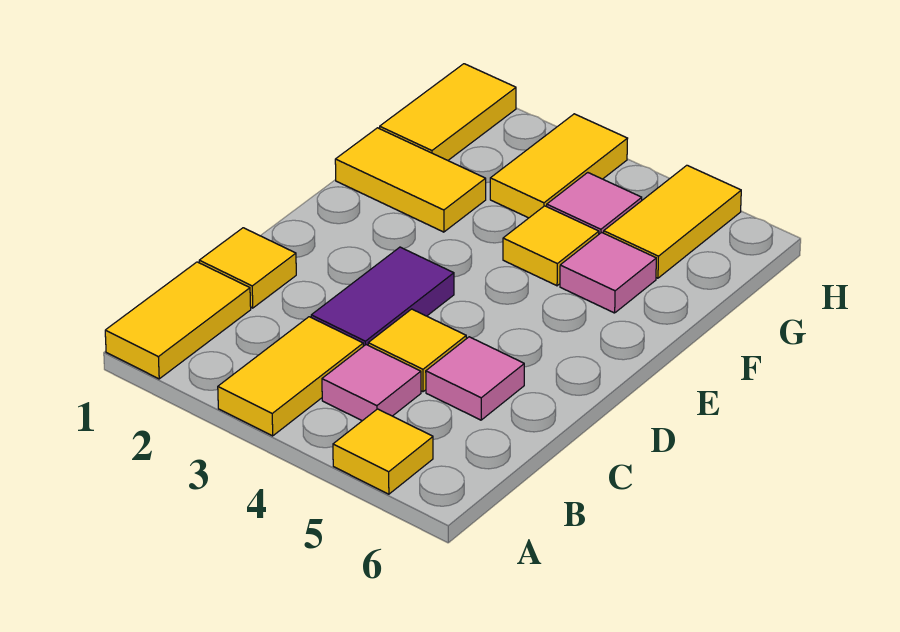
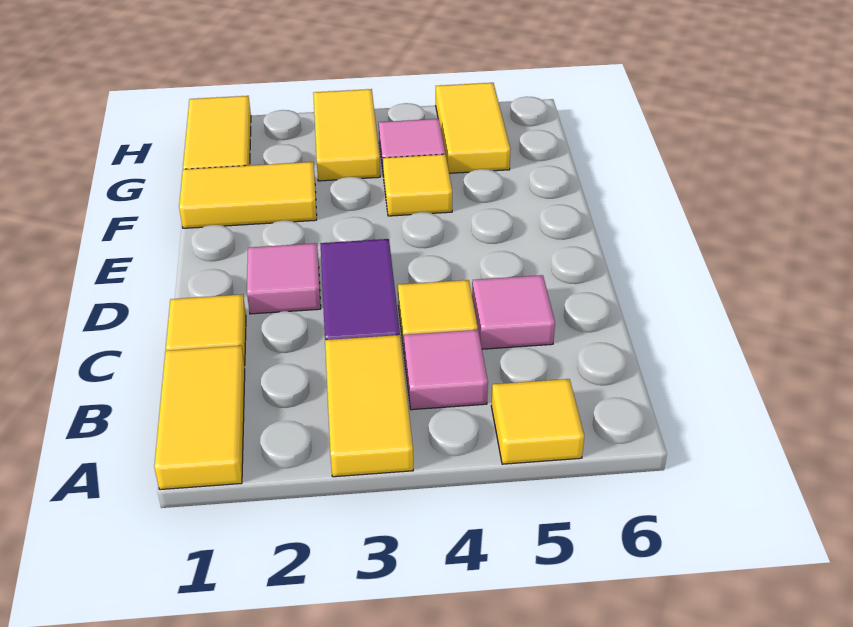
pink 1x1 tile [560,232,656,313] -> pink 1x1 tile moved to [247,243,321,314]

